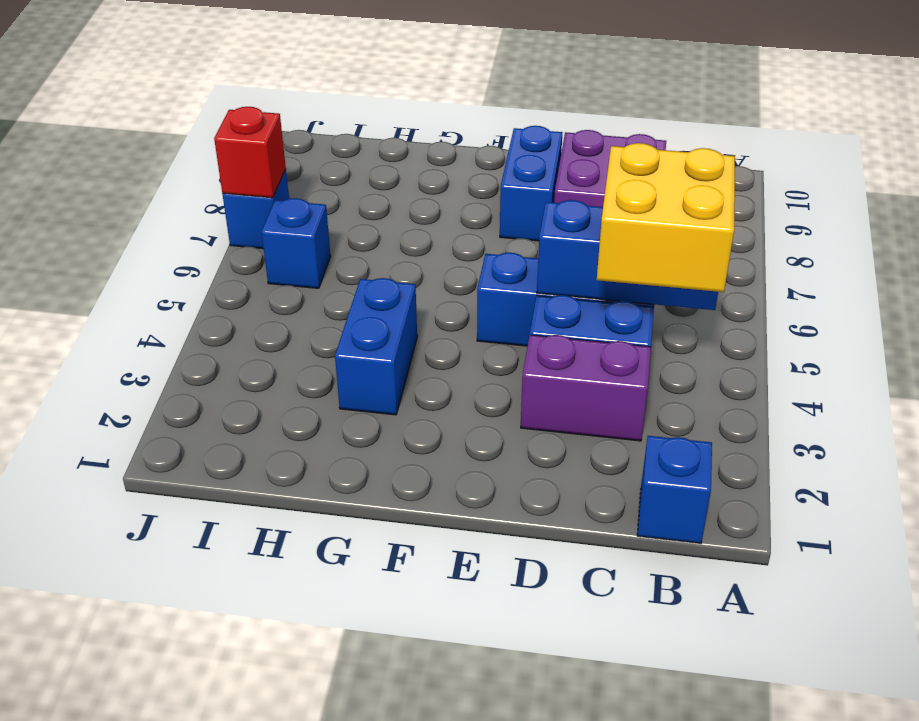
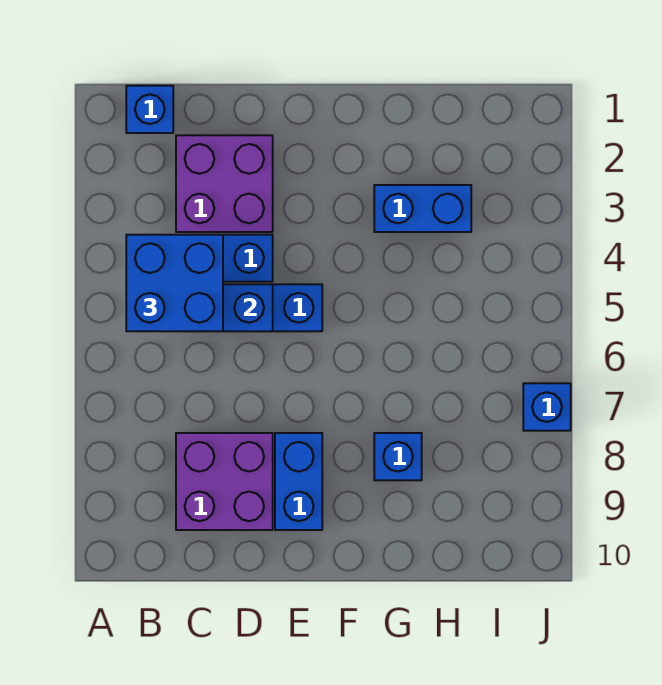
yellow 2x2 brick [597,143,735,292] -> blue 2x2 brick [126,235,223,331]
purple 1x2 brick [521,335,651,441] -> purple 2x2 brick [176,135,273,232]
blue 1x2 brick [335,278,417,415] -> blue 1x2 brick turned to [374,185,471,232]
blue 1x1 brick [261,198,331,288] -> blue 1x1 brick moved to [374,433,422,480]
red 1x1 brick [214,107,286,198] -> none

